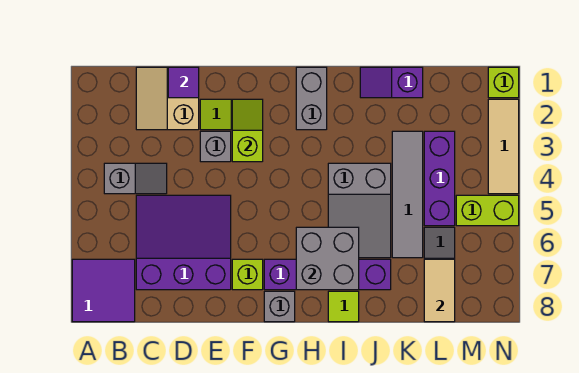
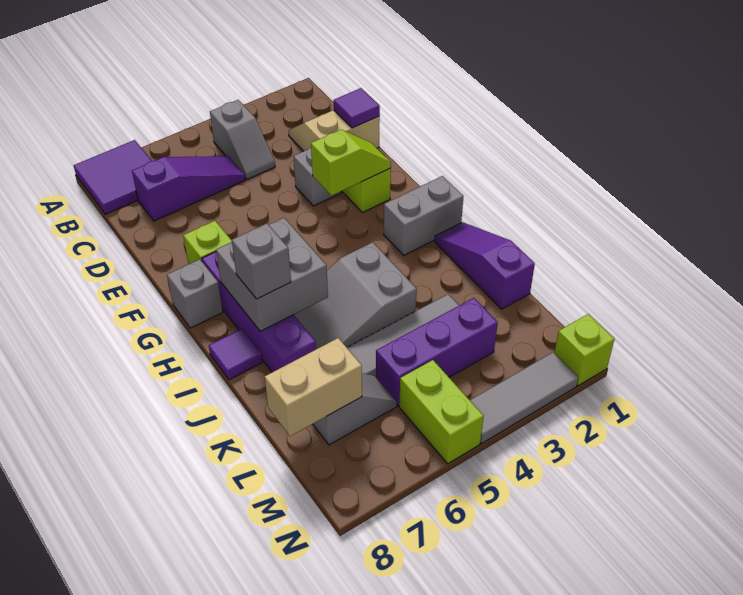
purple 3x3 slope [136,195,231,290] -> purple 1x3 slope [132,156,245,221]
none -> grey 1x1 brick [232,224,291,299]
lime 1x1 tile [328,291,359,322] -> purple 1x1 tile [209,329,262,380]
purple 1x2 slope [360,67,423,98] -> purple 1x3 slope [434,222,535,309]
tan 1x2 tile [424,259,455,322] -> tan 1x2 brick [265,338,362,436]
tan 1x3 tile [488,99,519,194] -> grey 1x3 tile [470,352,578,443]

